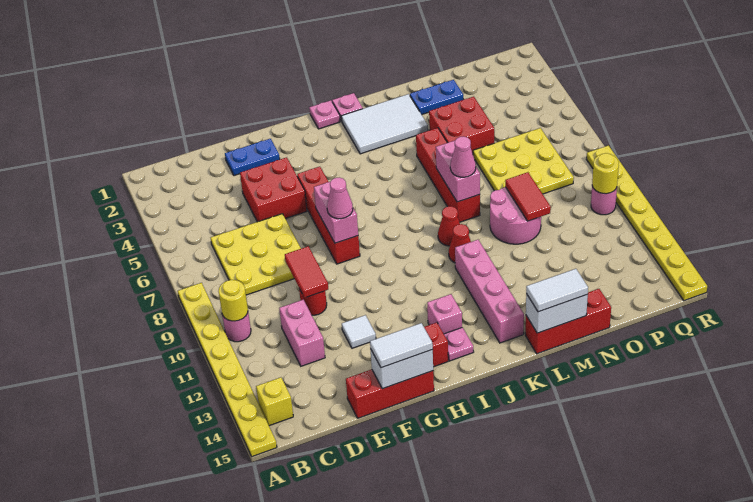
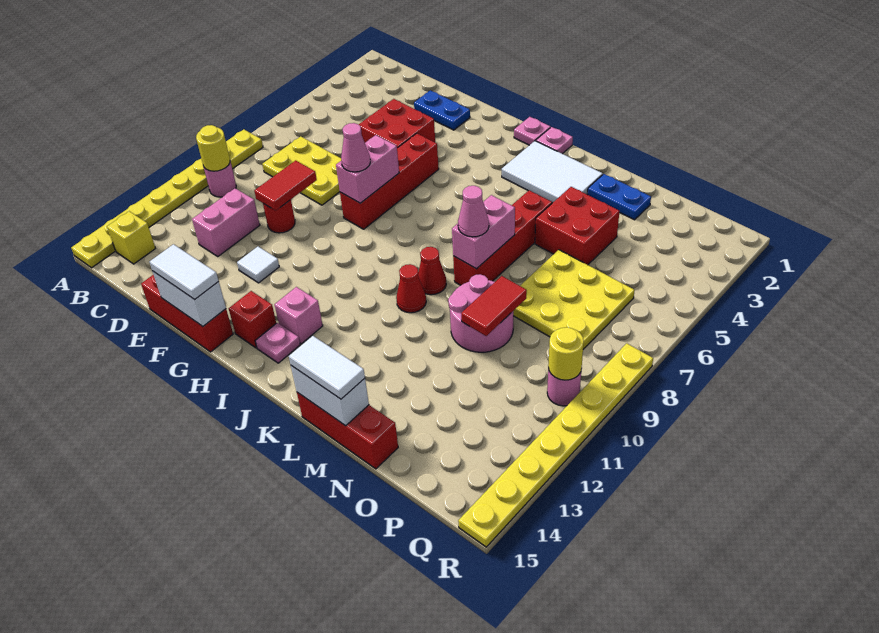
yellow 3x3 plate [211,214,301,295] -> yellow 2x3 plate [262,136,341,205]
pink 1x4 brick [455,240,524,343] -> none

